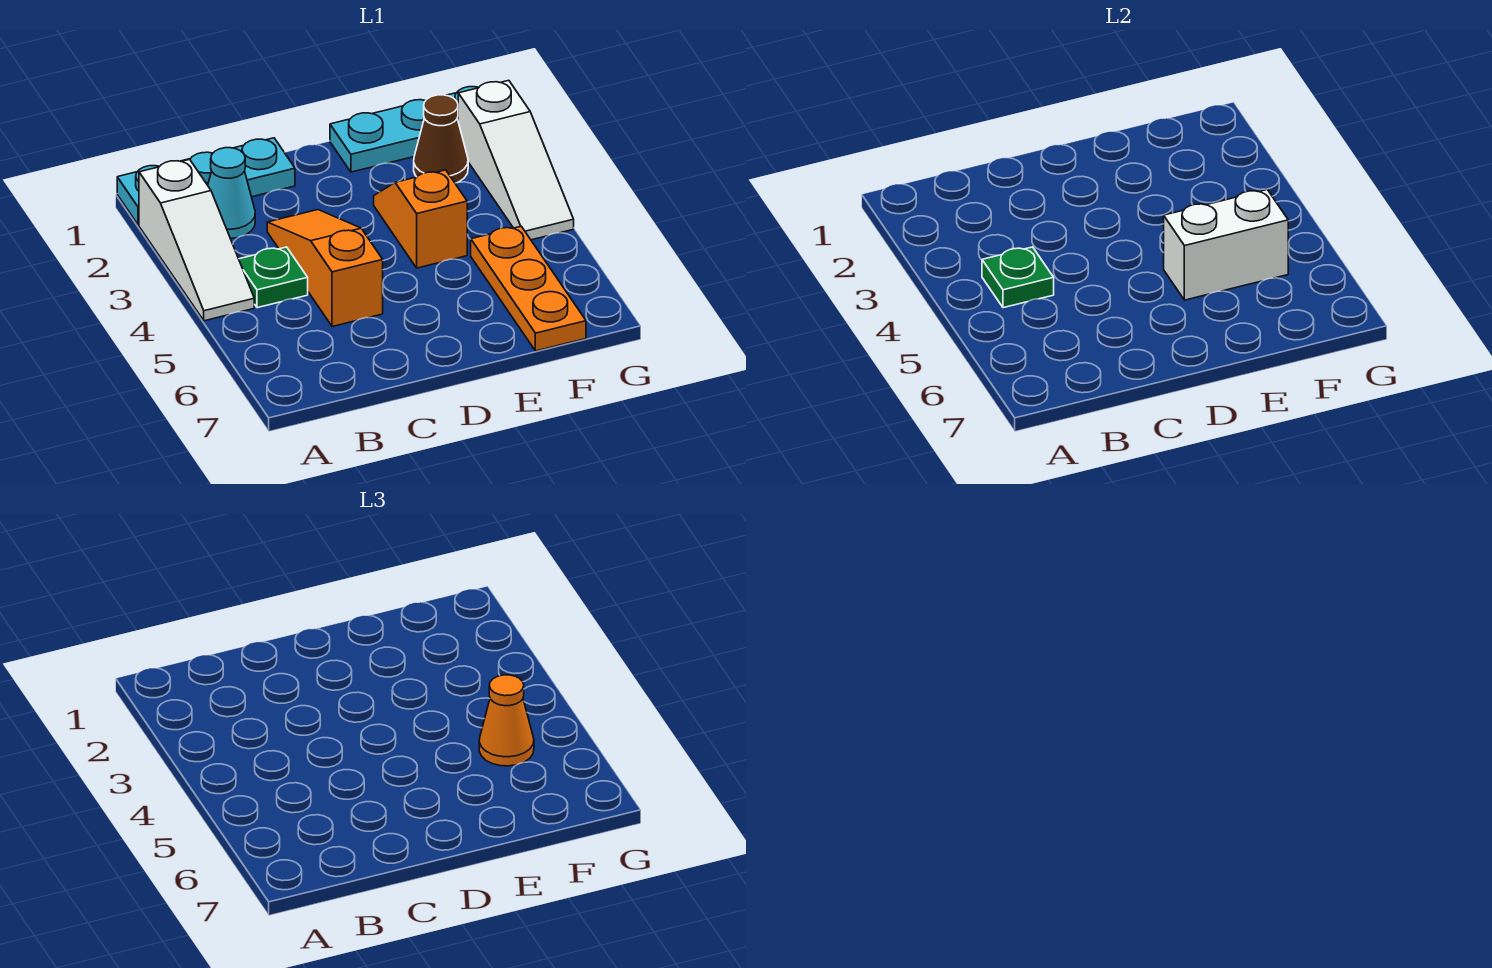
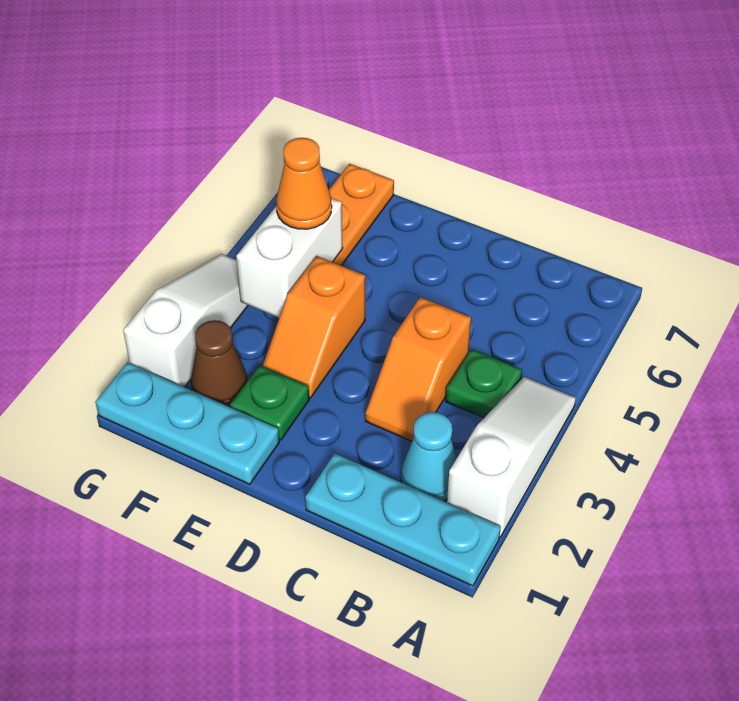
green 1x1 plate [982,247,1054,308] -> green 1x1 plate moved to [230,365,309,440]
orange 1x3 slope [267,210,383,326] -> orange 1x2 slope [365,297,471,441]
white 1x2 brick [1164,190,1288,300] -> white 1x2 brick turned to [236,198,343,318]

